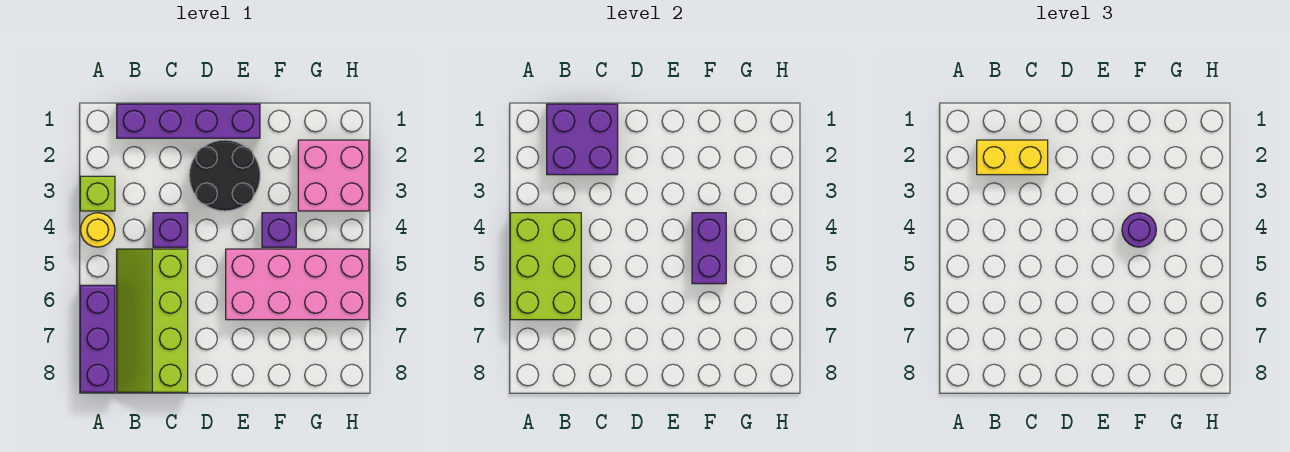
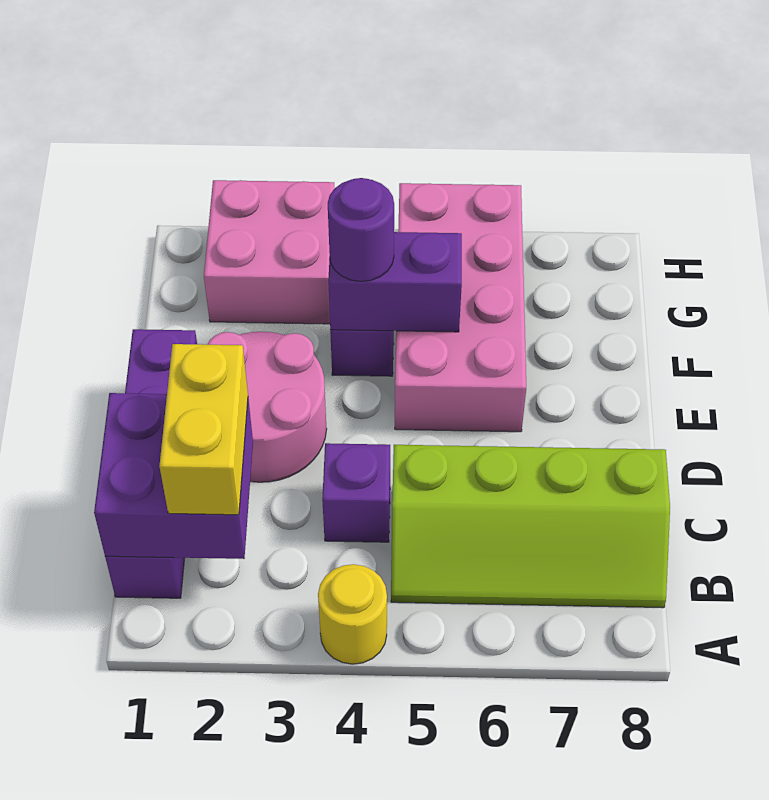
lime 1x1 brick [80,176,115,211] -> none
lime 2x3 brick [510,213,581,320] -> none
purple 1x3 brick [80,285,115,392] -> none
black 2x2 round brick [189,140,260,211] -> pink 2x2 round brick [207,332,327,482]

